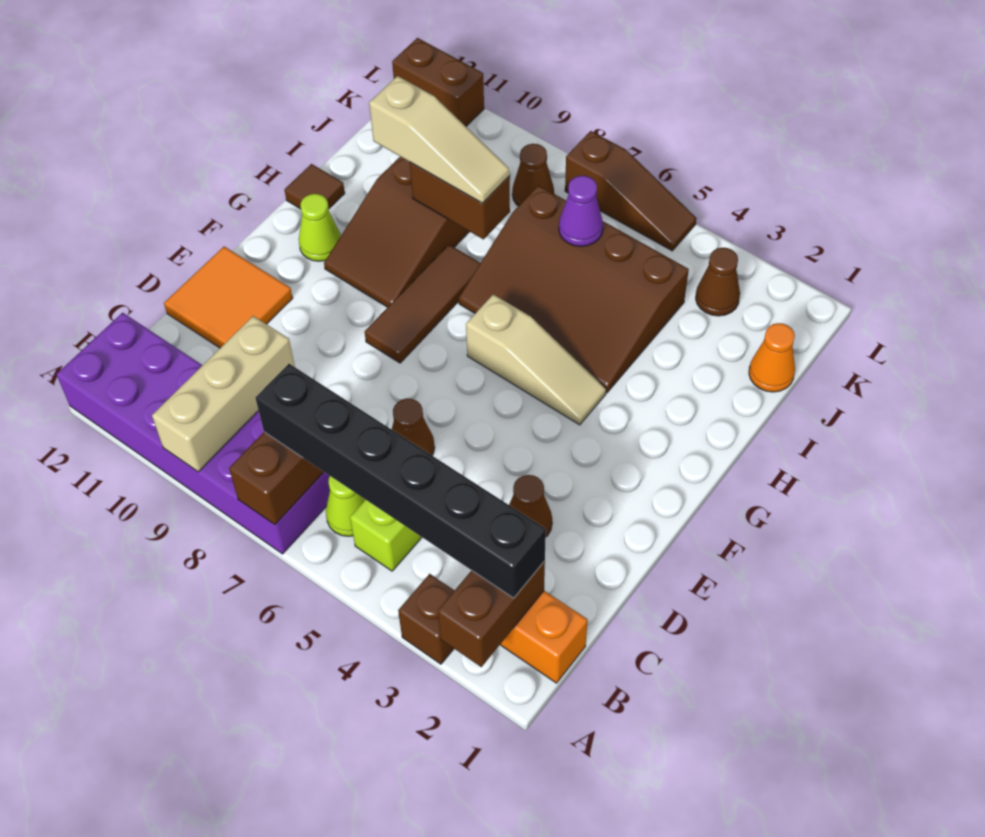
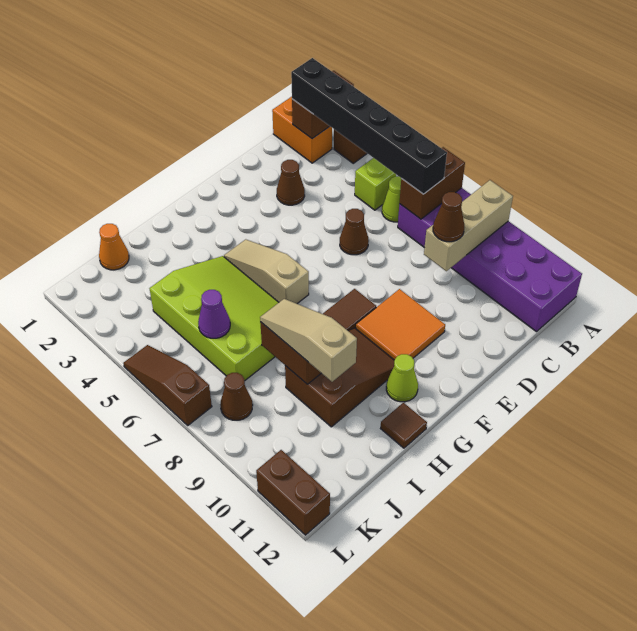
orange 2x2 tile [164,247,293,348] -> orange 2x2 tile moved to [356,289,445,360]
brown 3x4 slope [459,185,689,393] -> lime 3x4 slope [150,256,279,381]
brown 1x1 cone [696,248,740,316] -> brown 1x1 cone moved to [433,192,464,242]

